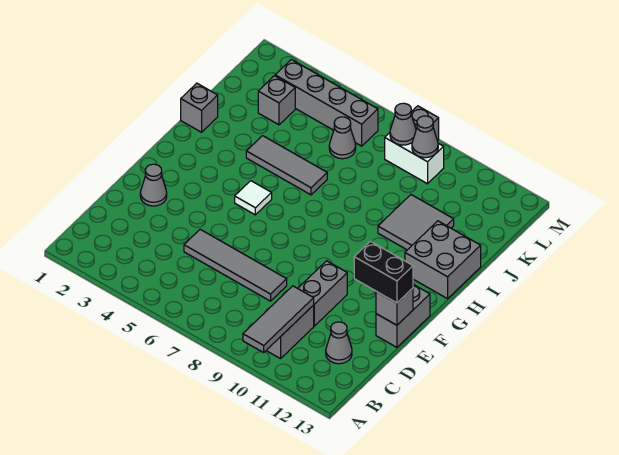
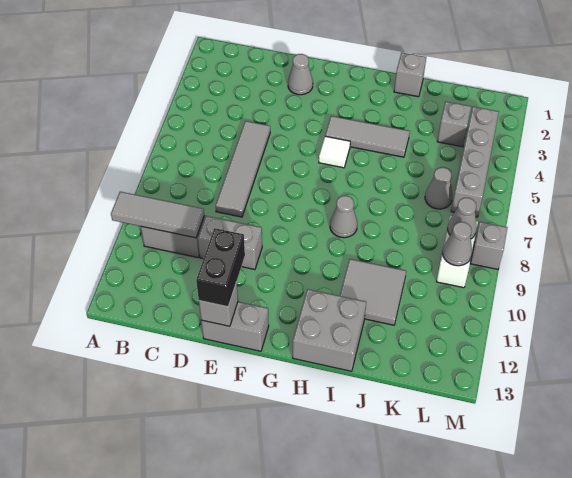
grey 1x1 cone [326,322,352,364] -> grey 1x1 cone moved to [330,196,357,238]
grey 1x3 tile [246,136,327,195] -> grey 1x3 tile turned to [325,116,410,157]

